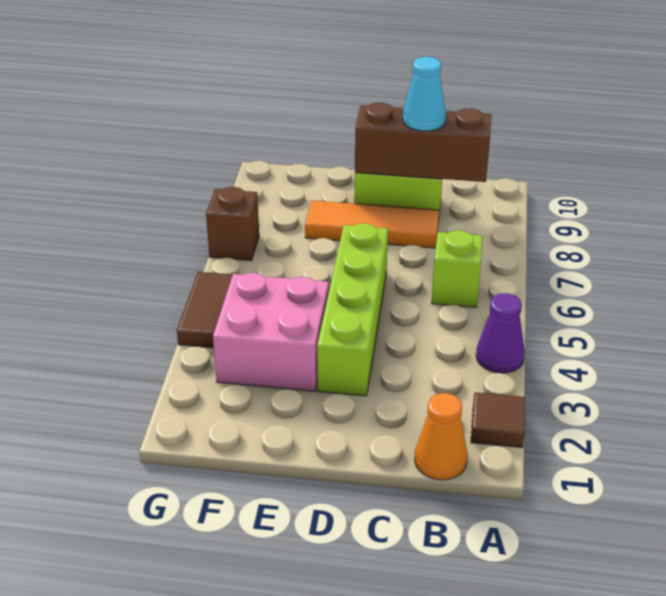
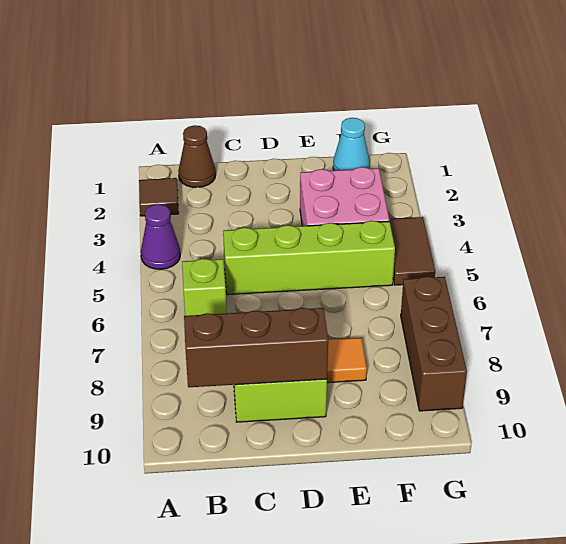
orange 1x1 cone [415,393,468,480] -> brown 1x1 cone [178,125,216,187]
cyan 1x1 cone [403,57,446,131] -> cyan 1x1 cone moved to [333,118,370,171]
lime 1x4 brick [317,223,388,396] -> lime 1x4 brick turned to [223,221,395,295]
brown 1x1 brick [206,187,259,261] -> brown 1x3 brick [401,276,467,411]

